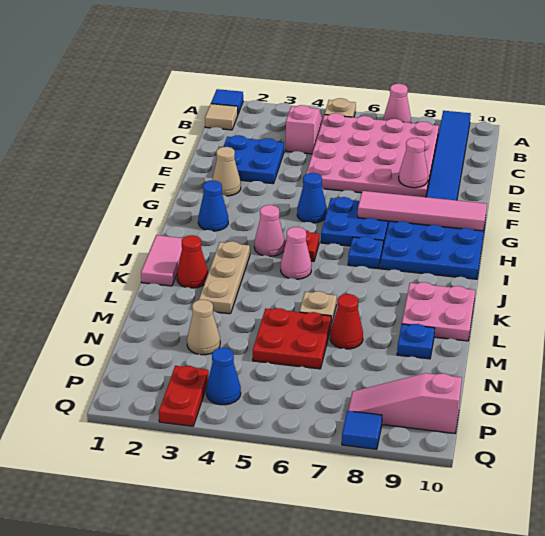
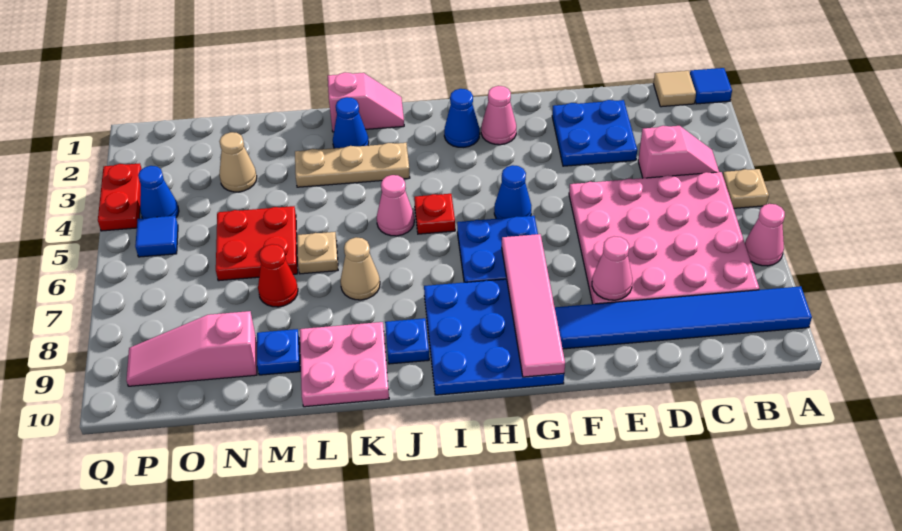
tan 1x1 cone [212,147,241,196] -> tan 1x1 cone moved to [340,237,380,300]
pink 1x1 cone [254,205,285,256] -> pink 1x1 cone moved to [481,86,516,145]
blue 1x1 plate [348,236,383,269] -> blue 1x1 plate moved to [385,318,429,364]
pink 1x2 tile [141,235,183,286] -> pink 1x2 slope [328,72,404,132]
red 1x1 cone [177,235,208,288] -> blue 1x1 cone [333,97,369,148]
red 1x2 plate [159,366,209,426] -> red 1x2 plate turned to [98,163,142,231]
pink 1x3 slope [348,373,462,433] -> pink 1x3 slope turned to [127,311,257,386]
blue 1x1 tile [342,411,382,449] -> blue 1x1 tile moved to [135,216,178,257]

